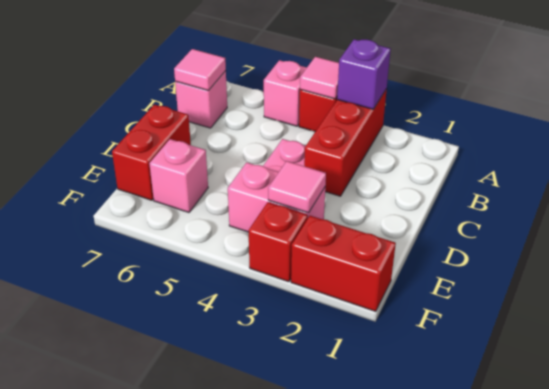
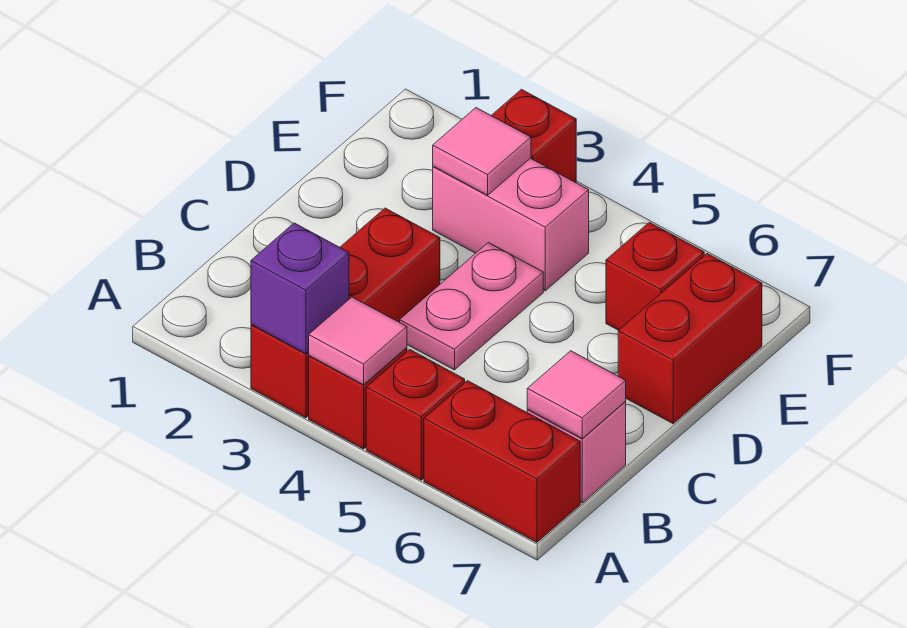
pink 1x1 brick [264,60,307,126] -> red 1x1 brick [366,350,465,480]
pink 1x1 brick [149,139,208,212] -> red 1x1 brick [606,222,704,330]
red 1x2 brick [291,216,396,311] -> red 1x2 brick moved to [424,381,580,542]

